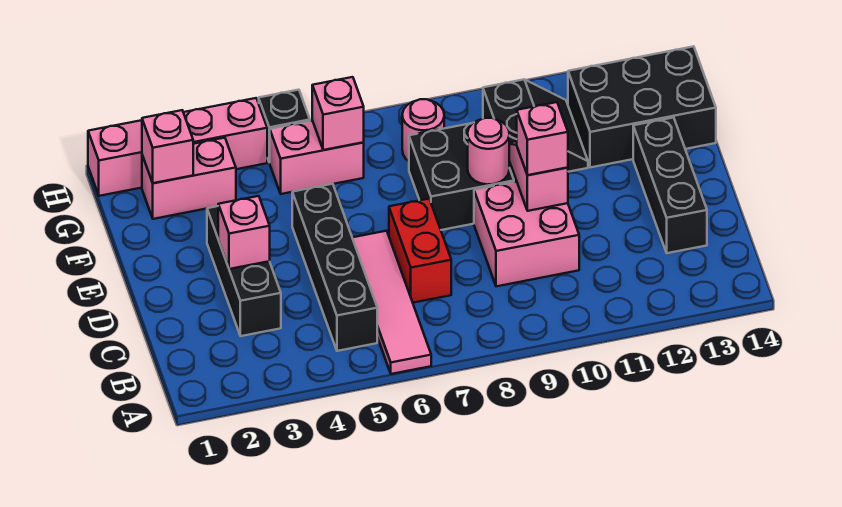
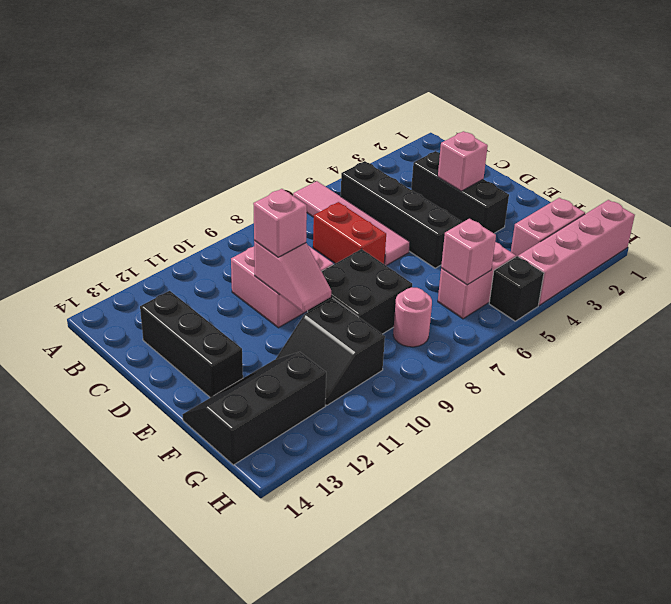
pink 1x1 round brick [468,118,509,185] -> none
black 2x3 brick [568,46,716,167] -> black 2x3 slope [182,352,326,465]
pink 1x1 brick [142,110,193,183] -> none

